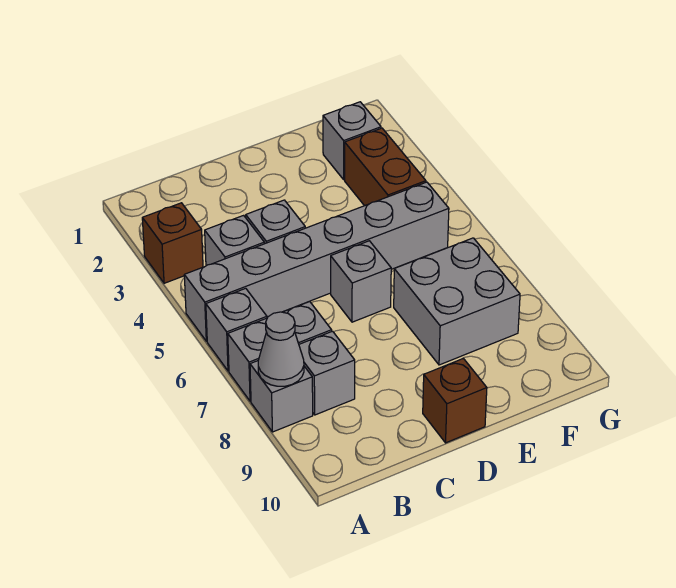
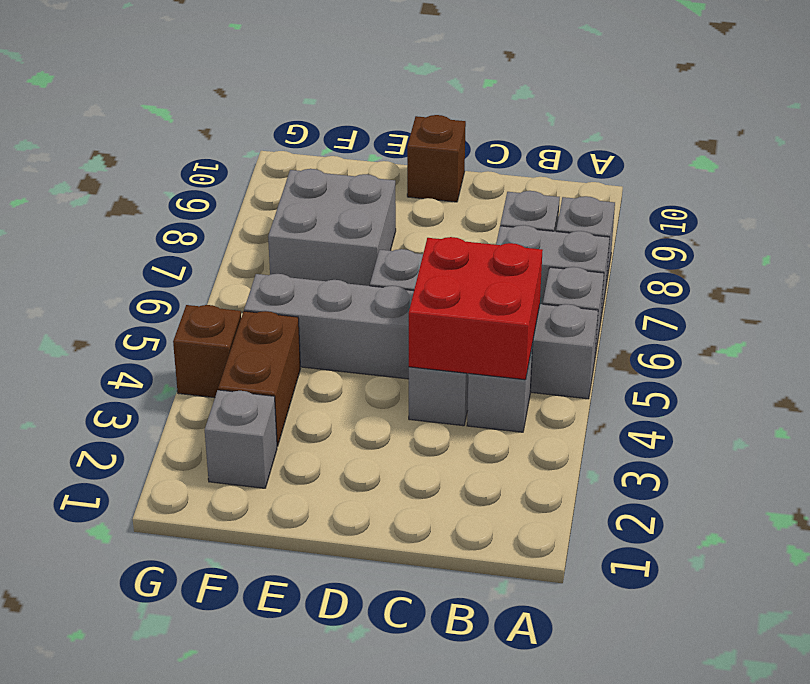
brown 1x1 brick [142,203,203,283] -> brown 1x1 brick moved to [173,305,241,398]
grey 1x1 cone [258,312,304,386] -> none
none -> red 2x2 brick [409,237,543,380]

